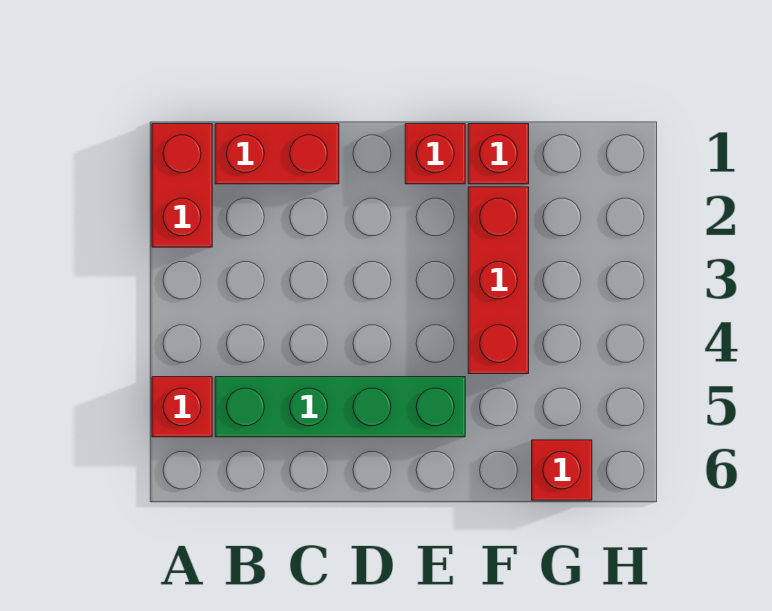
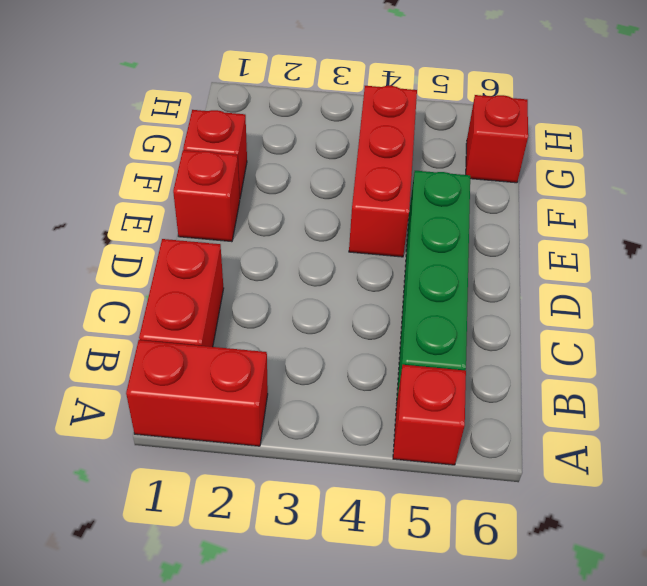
red 1x3 brick [468,187,529,374] -> red 1x3 brick turned to [349,86,417,257]

